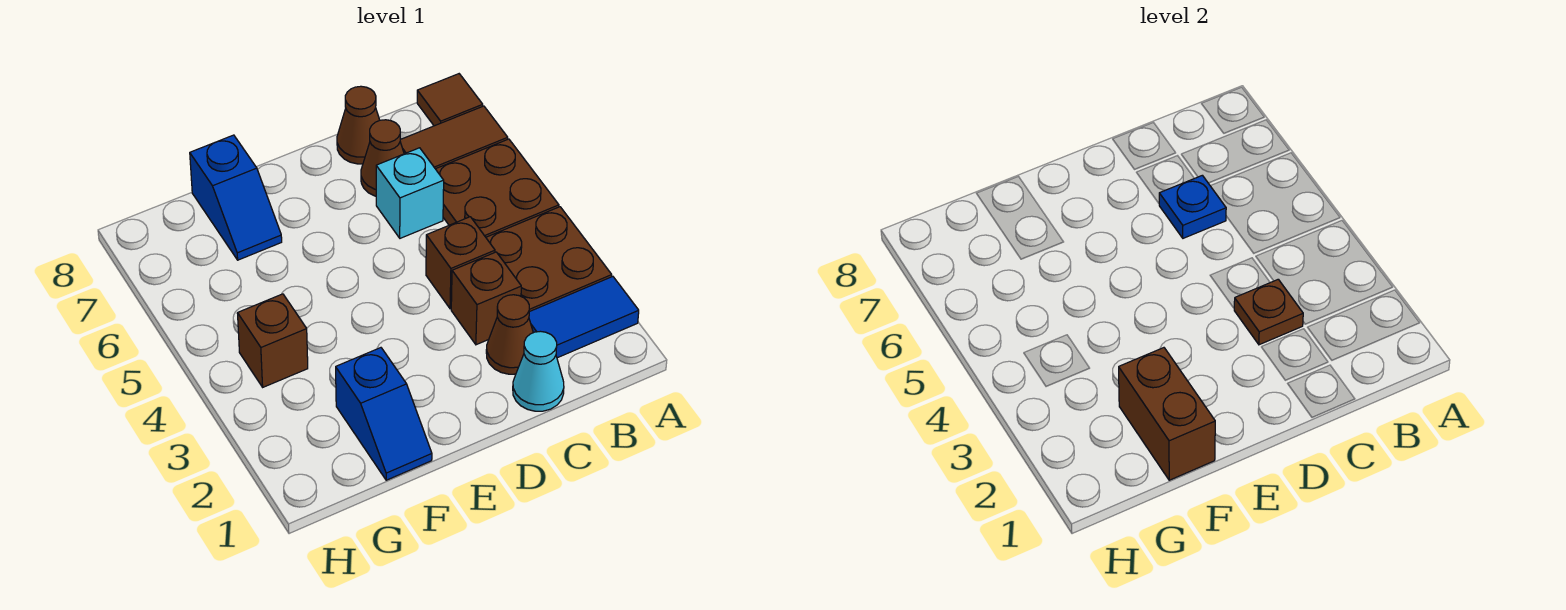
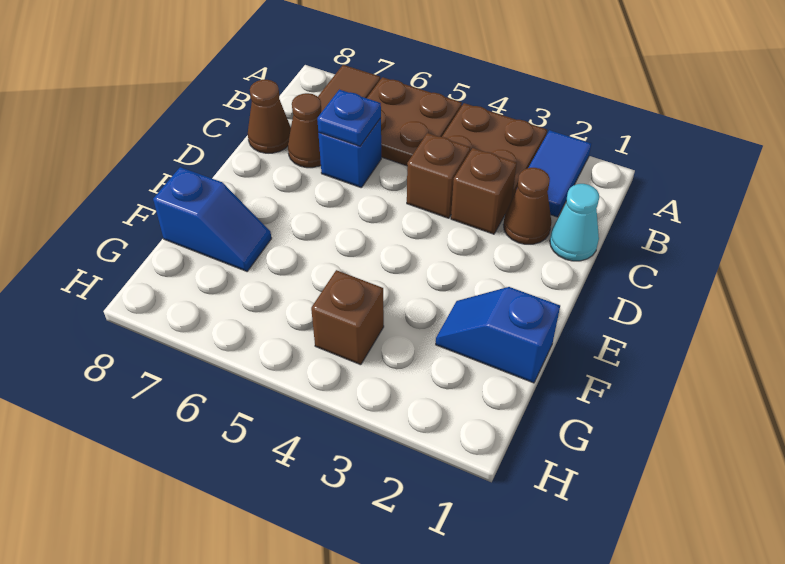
brown 1x1 tile [417,74,483,126] -> none
brown 1x1 plate [1234,279,1303,345] -> none
cyan 1x1 brick [376,148,444,238] -> blue 1x1 brick [318,118,381,188]
blue 1x2 slope [336,348,432,480] -> blue 1x2 slope turned to [436,287,560,383]
brown 1x2 brick [1119,348,1215,480] -> none

